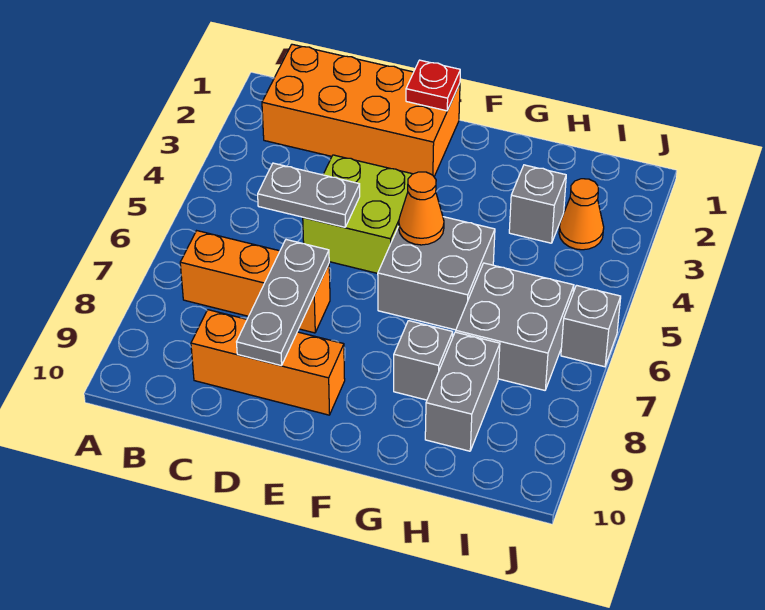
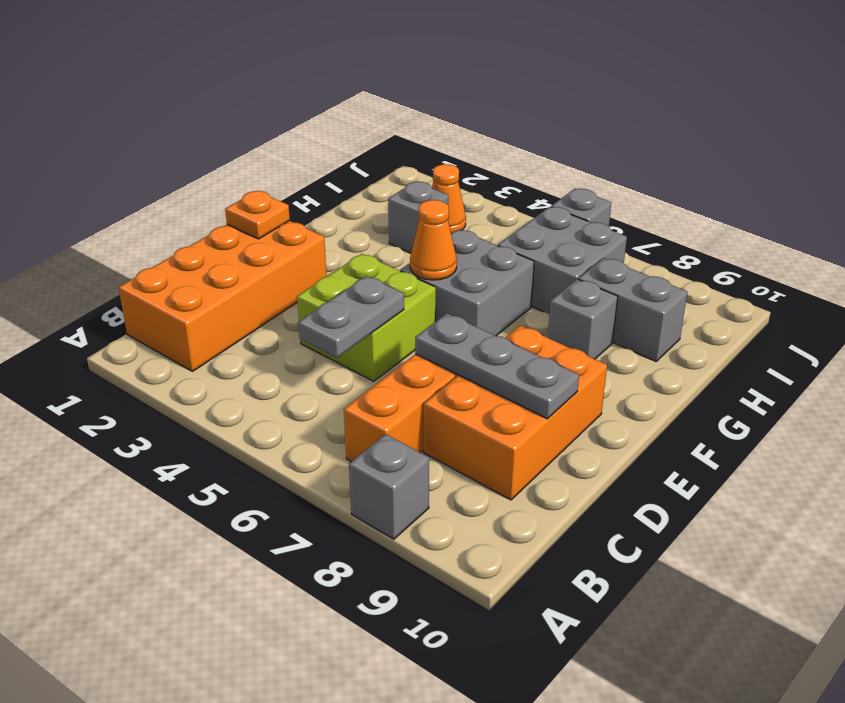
none -> grey 1x1 brick [349,434,429,539]
orange 1x3 brick [191,310,345,415] -> orange 2x3 brick [424,326,607,500]
red 1x1 plate [406,60,460,111] -> orange 1x1 plate [225,191,290,239]

